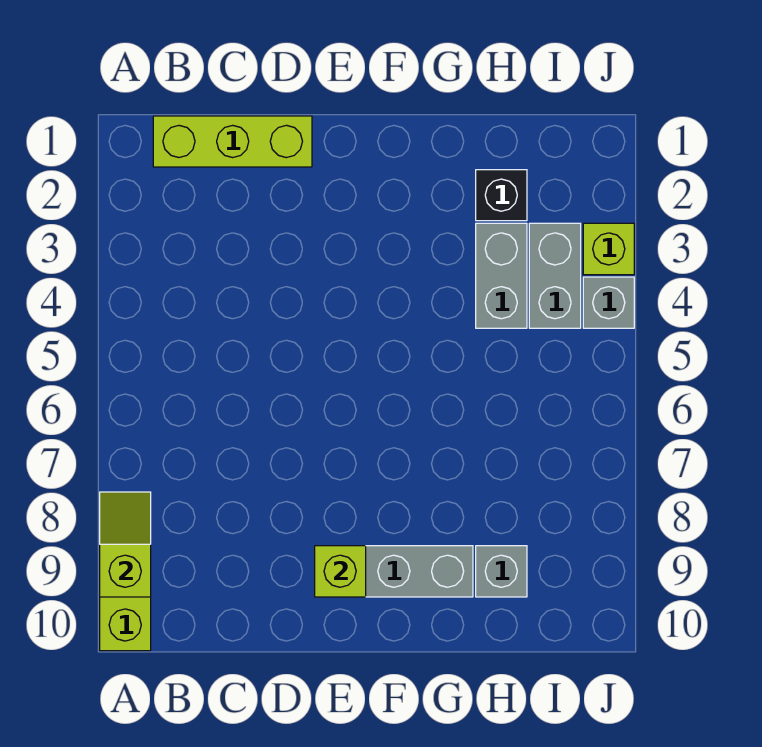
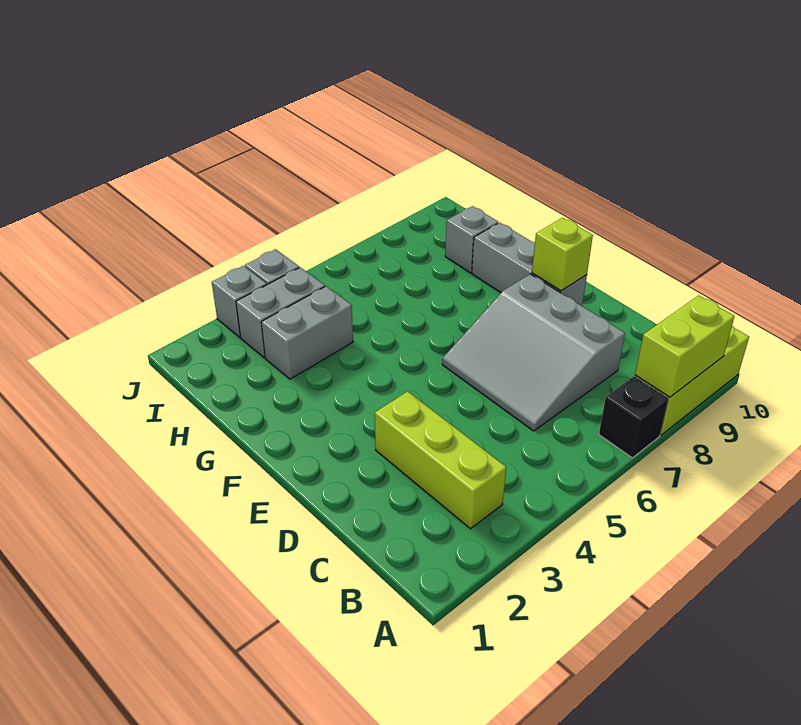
lime 1x2 slope [100,492,151,597] -> lime 1x2 brick [635,295,735,397]
lime 1x3 brick [153,116,312,167] -> lime 1x3 brick moved to [375,391,506,529]
none -> grey 3x3 slope [442,274,625,431]
black 1x1 brick [476,170,527,221] -> black 1x1 brick moved to [599,376,668,458]
lime 1x1 brick [583,223,634,275] -> grey 1x1 brick [212,266,267,337]

